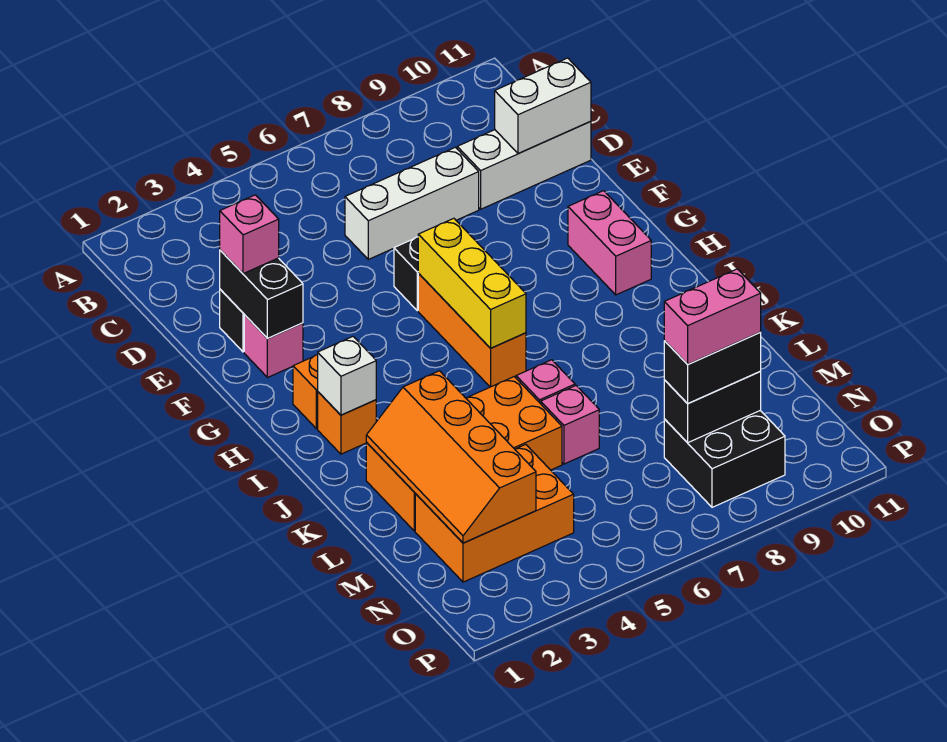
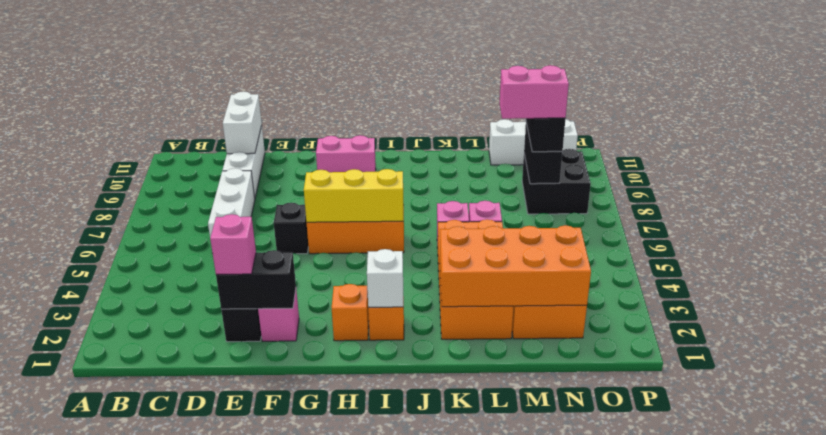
orange 2x4 slope [366,371,536,543] -> orange 2x4 brick [440,225,591,307]
none -> white 1x3 brick [489,119,578,165]
pink 1x2 brick [664,269,761,364] -> pink 1x2 brick turned to [500,65,569,119]

